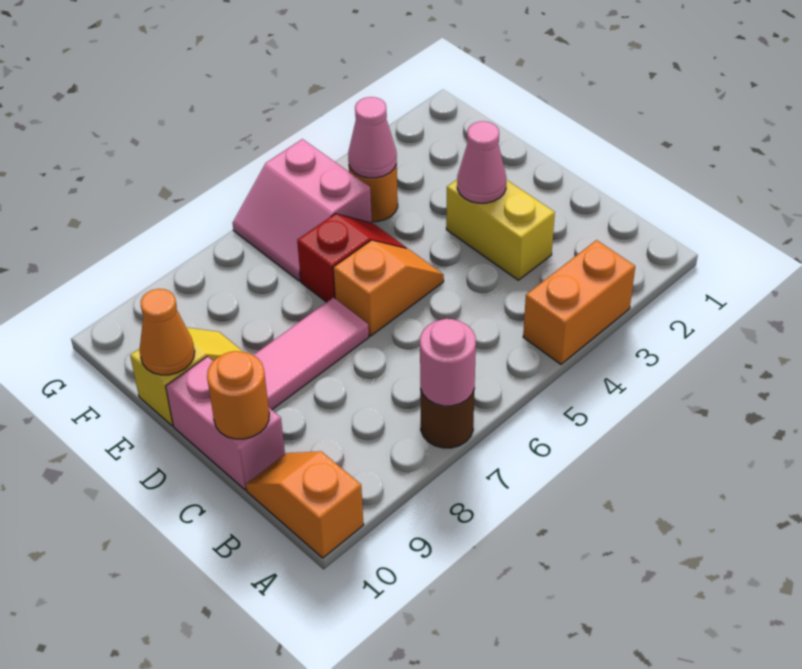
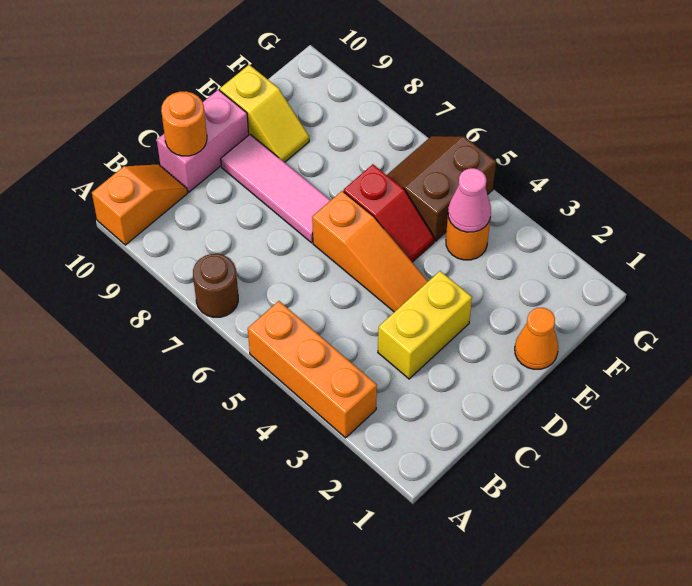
orange 1x2 brick [523,240,635,364] -> orange 1x3 brick [248,301,377,438]
pink 1x1 round brick [420,319,476,406] -> none
pink 1x1 cone [457,121,506,203] -> none
orange 1x2 slope [333,240,444,336] -> orange 1x3 slope [312,191,428,312]
orange 1x1 cone [139,289,195,375] -> orange 1x1 cone moved to [515,308,558,369]
pink 2x2 slope [233,139,372,281] -> brown 2x2 slope [387,136,496,241]

